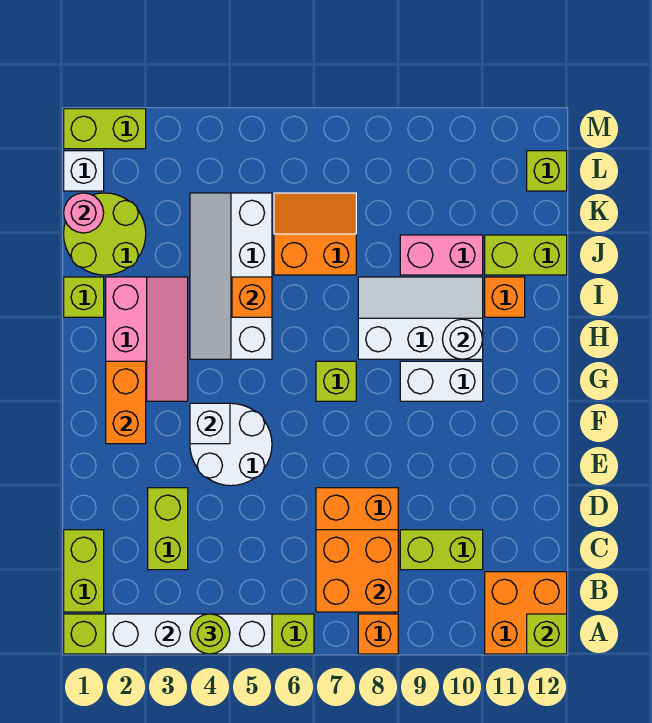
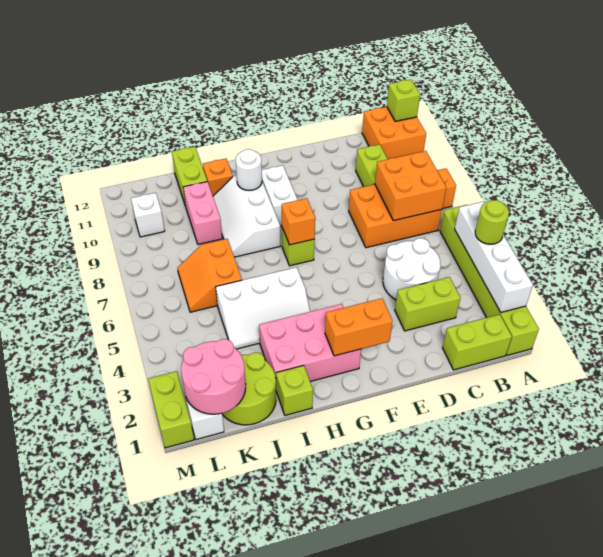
white 2x2 round brick [190,403,272,486] -> white 2x2 round brick moved to [383,238,441,300]
white 1x1 brick [190,403,230,444] -> white 1x1 brick moved to [131,193,165,237]
pink 2x3 slope [106,277,188,401] -> pink 2x3 brick [259,304,361,381]
white 2x4 slope [190,193,272,359] -> white 2x3 slope [216,267,310,349]
orange 1x1 brick [232,277,272,317] -> orange 1x1 brick moved to [282,198,315,245]
pink 1x1 round brick [64,193,104,233] -> pink 2x2 round brick [181,339,246,414]
lime 1x1 brick [527,151,567,191] -> none

